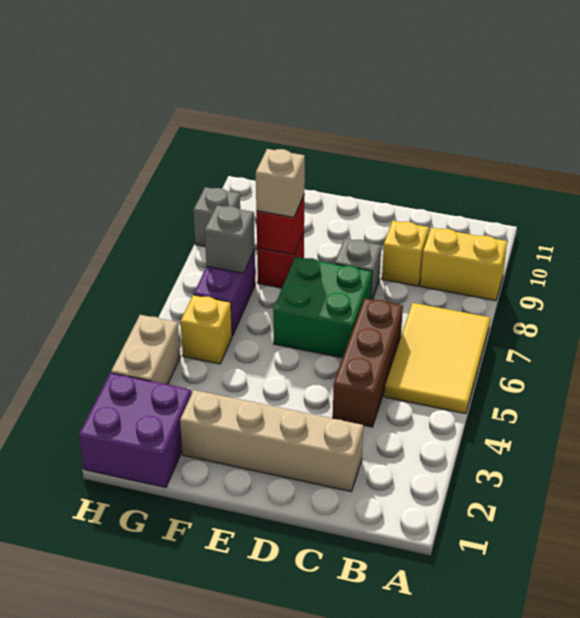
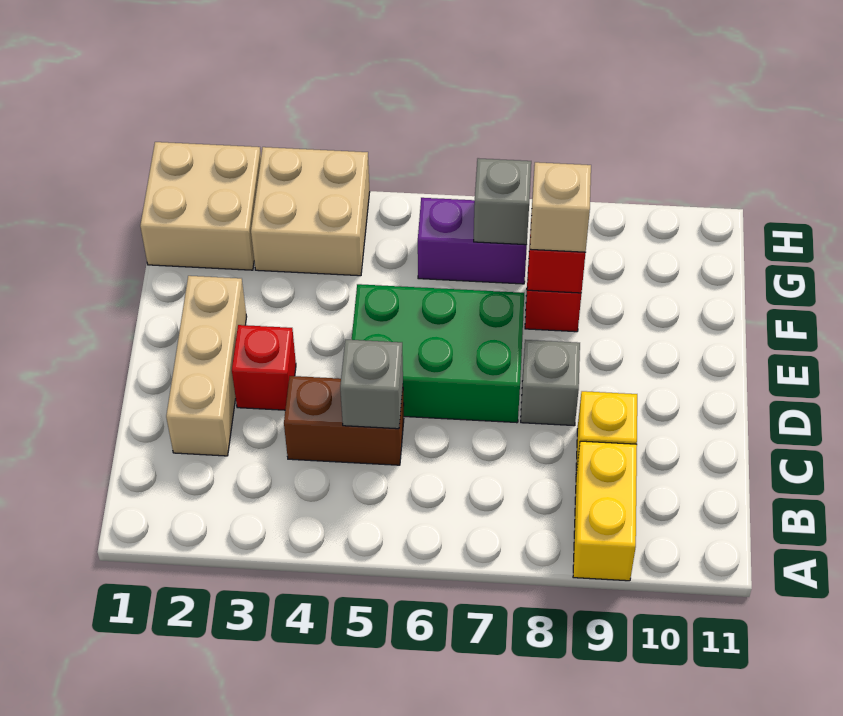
yellow 2x3 tile [384,303,490,414] -> none
tan 1x4 brick [180,390,363,491] -> tan 1x3 brick [166,276,247,456]
brown 1x3 brick [333,298,403,427] -> brown 1x2 brick [284,376,404,465]
none -> red 1x1 brick [232,325,296,410]
green 2x2 brick [273,257,372,358] -> green 2x3 brick [352,284,524,423]
purple 2x2 brick [79,373,192,487] -> tan 2x2 brick [140,142,261,270]
yellow 1x1 brick [180,295,232,364] -> none
tan 1x2 brick [111,315,180,384] -> tan 2x2 brick [251,147,370,276]
grey 1x1 brick [193,187,240,246] -> grey 1x1 brick moved to [340,340,403,429]

